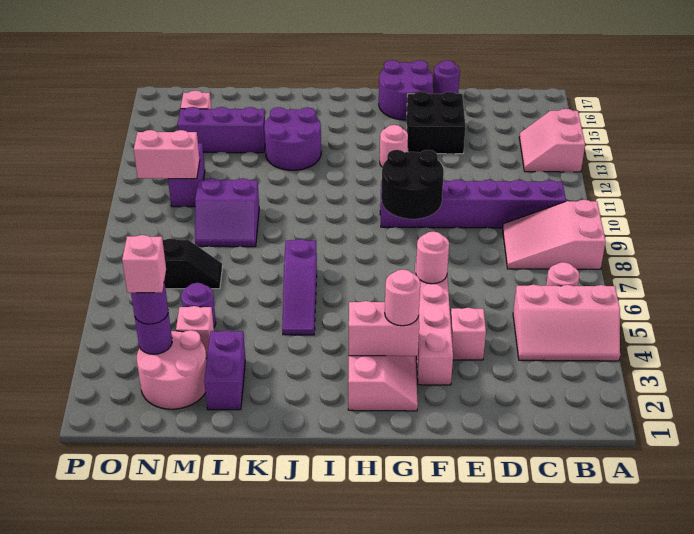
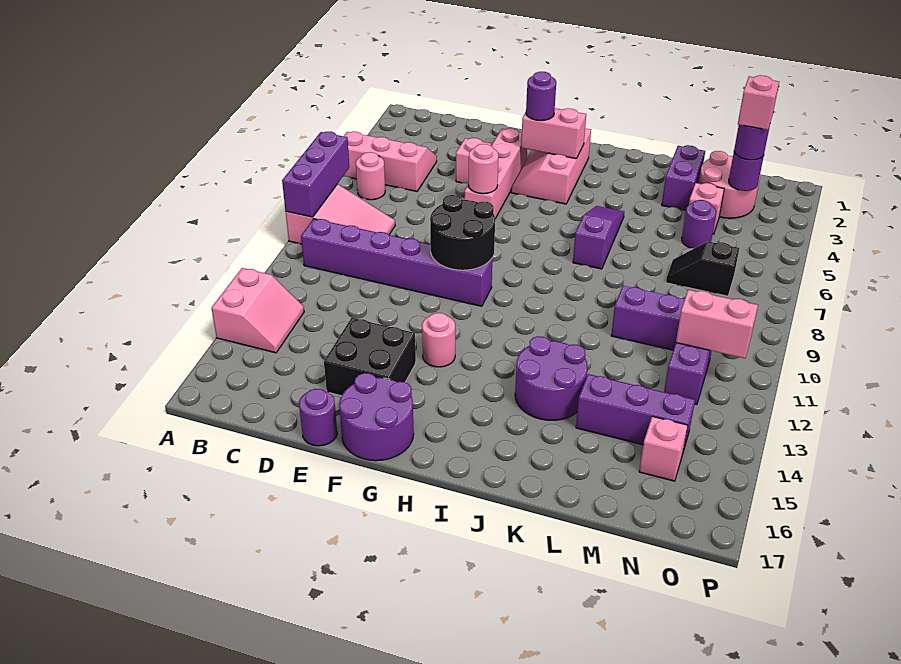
none -> purple 1x3 brick [282,132,349,217]
pink 1x1 round brick [385,269,420,326] -> purple 1x1 round brick [526,72,556,121]

